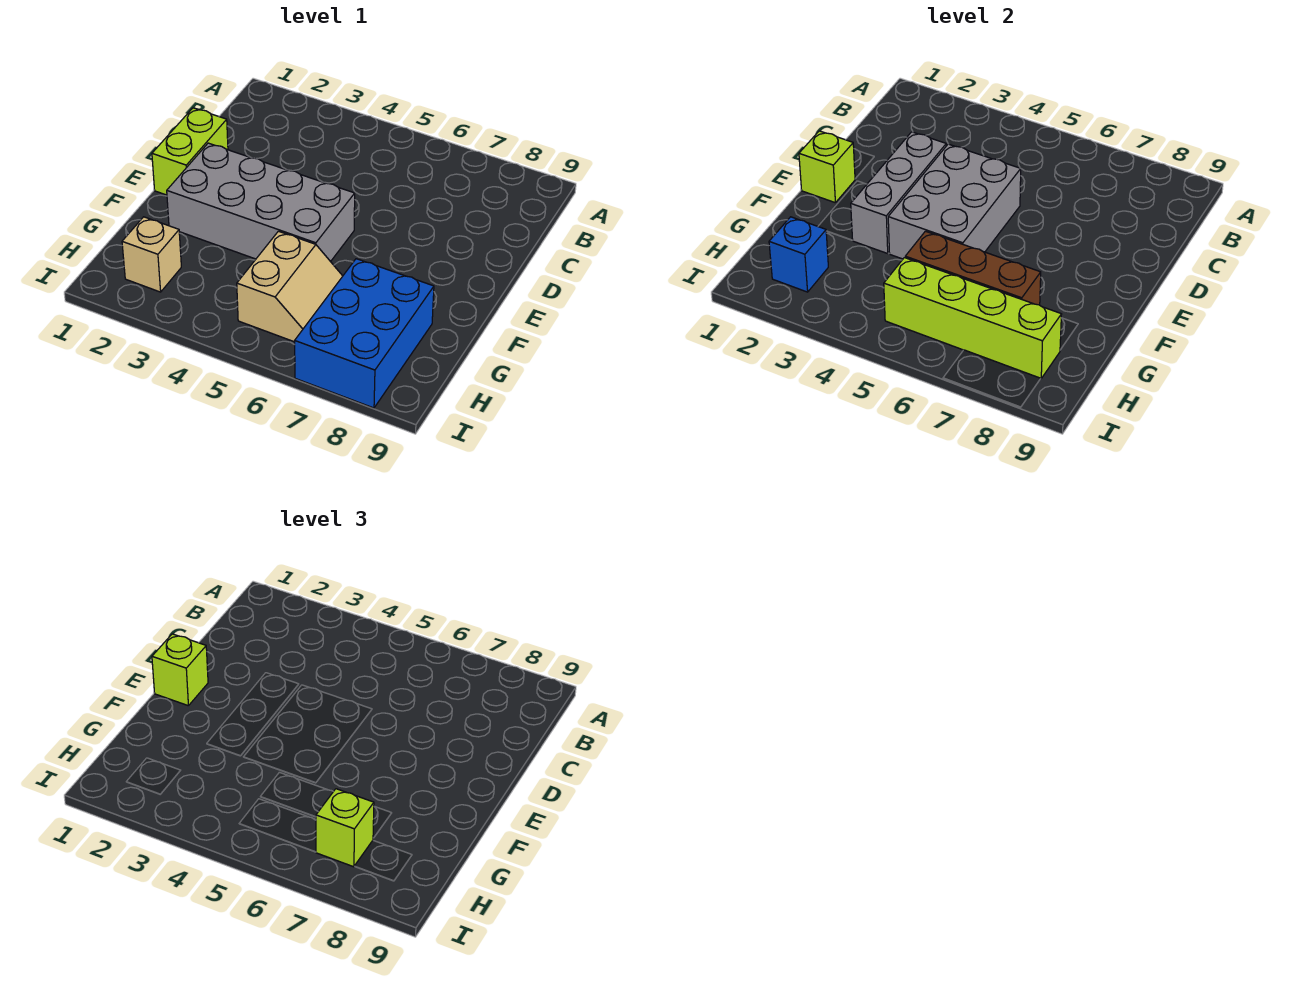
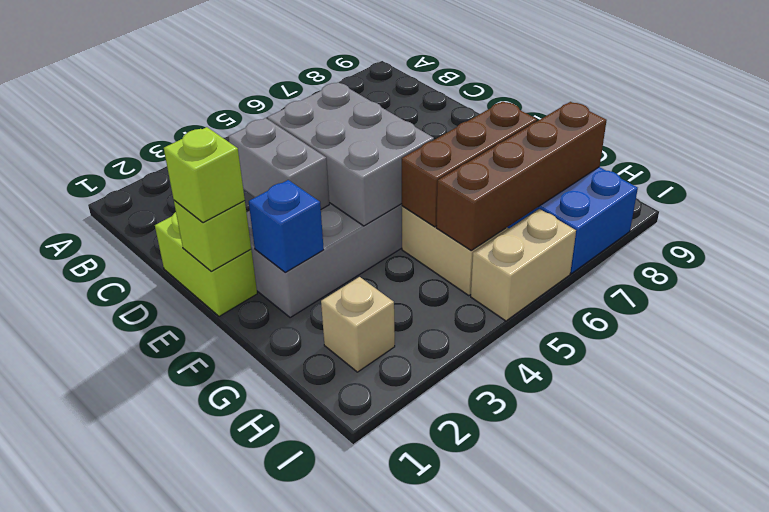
grey 1x3 brick [851,132,946,253] -> grey 1x2 brick [228,118,329,209]
blue 1x1 brick [769,217,828,292] -> blue 1x1 brick moved to [249,180,324,272]
lime 1x4 brick [884,258,1062,378] -> brown 1x4 brick [436,102,607,250]
lime 1x1 brick [316,789,374,867] -> none
none -> tan 1x2 brick [471,209,576,321]

